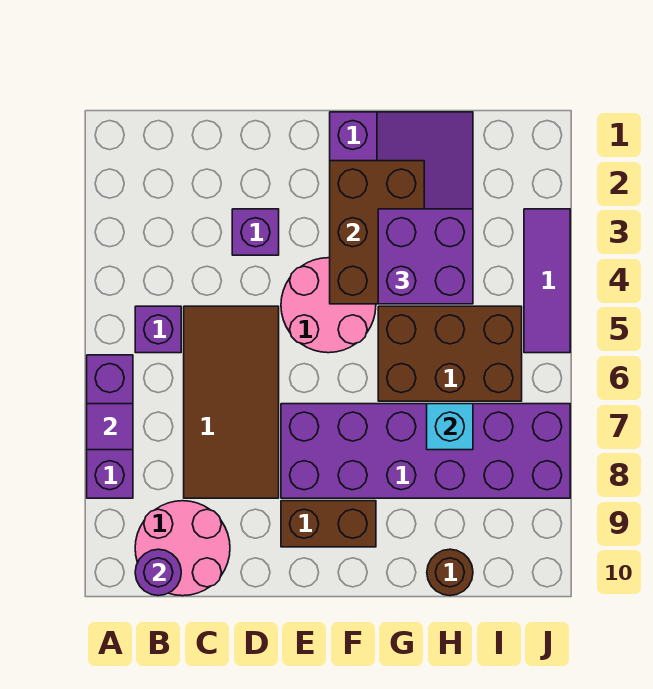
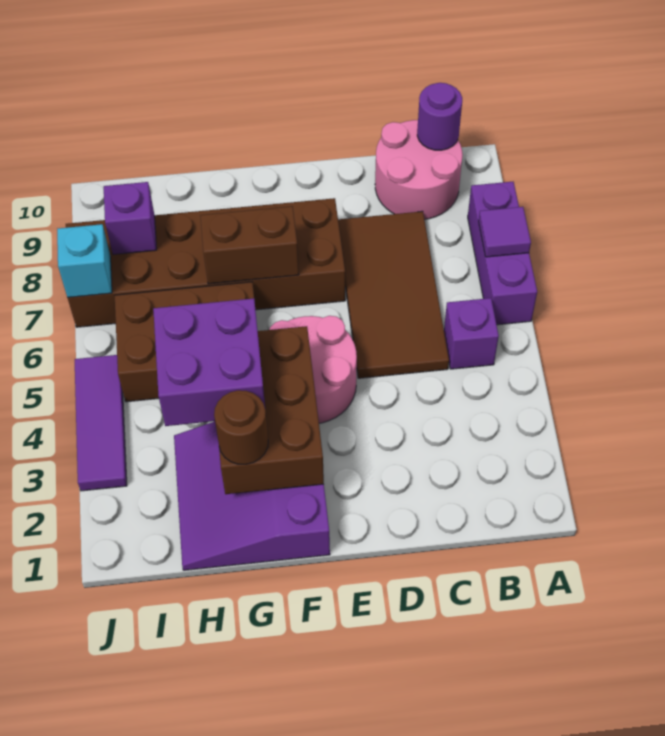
purple 1x1 brick [232,209,279,255] -> purple 1x1 brick moved to [104,182,157,254]
purple 2x6 brick [281,404,570,498] -> brown 2x6 brick [66,198,345,327]
brown 1x2 brick [281,501,376,547] -> brown 1x2 brick moved to [200,206,299,284]
cyan 1x1 brick [427,404,473,450] -> cyan 1x1 brick moved to [57,224,112,297]
brown 1x1 round brick [427,549,473,596] -> brown 1x1 round brick moved to [214,390,268,464]

